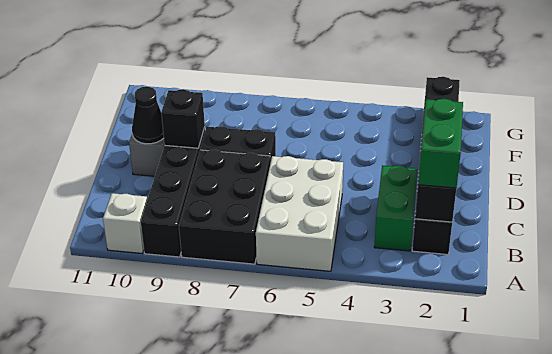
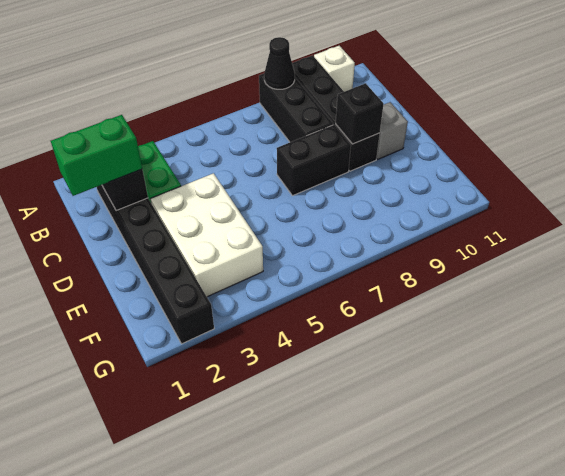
white 2x3 brick [256,156,343,271] -> white 2x3 brick moved to [151,173,263,297]
black 2x3 brick [179,150,270,264] -> black 1x3 brick [259,74,333,142]
green 1x2 brick [418,99,463,188] -> green 1x2 brick turned to [51,115,142,196]
black 1x1 cone [132,87,164,144] -> black 1x1 cone moved to [264,37,295,89]

